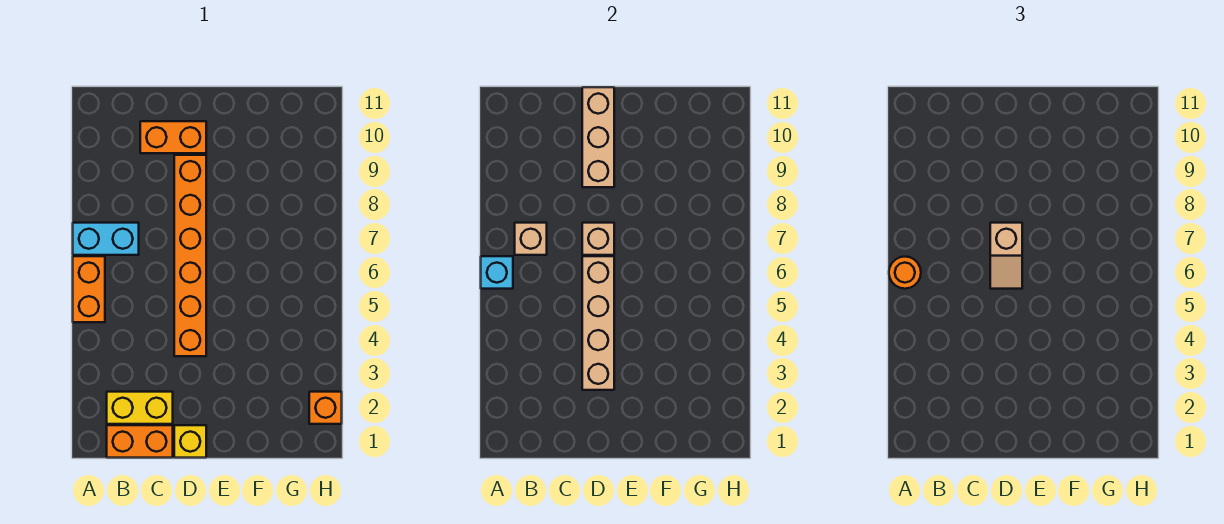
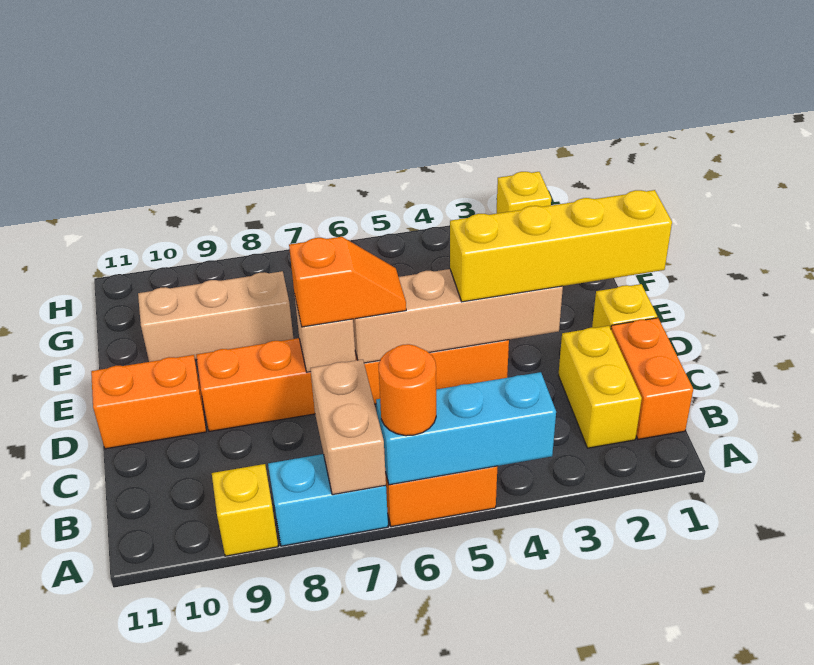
cyan 1x1 brick [481,256,513,289] -> cyan 1x3 brick [376,372,556,485]
cyan 1x2 brick [73,223,139,255] -> cyan 1x2 brick turned to [268,454,388,546]
none -> yellow 1x1 brick [212,464,278,556]
tan 1x1 brick [515,223,547,255] -> tan 1x2 brick [310,359,386,495]
orange 1x2 brick [140,121,206,153] -> orange 1x2 brick turned to [91,355,206,449]
none -> yellow 1x4 brick [450,190,672,302]
tan 1x2 slope [990,223,1022,289] -> orange 1x2 slope [289,237,406,327]
tan 1x3 brick [582,87,614,187] -> tan 1x3 brick moved to [138,271,294,362]
orange 1x1 brick [309,392,342,424] -> yellow 1x1 brick [496,172,551,214]

